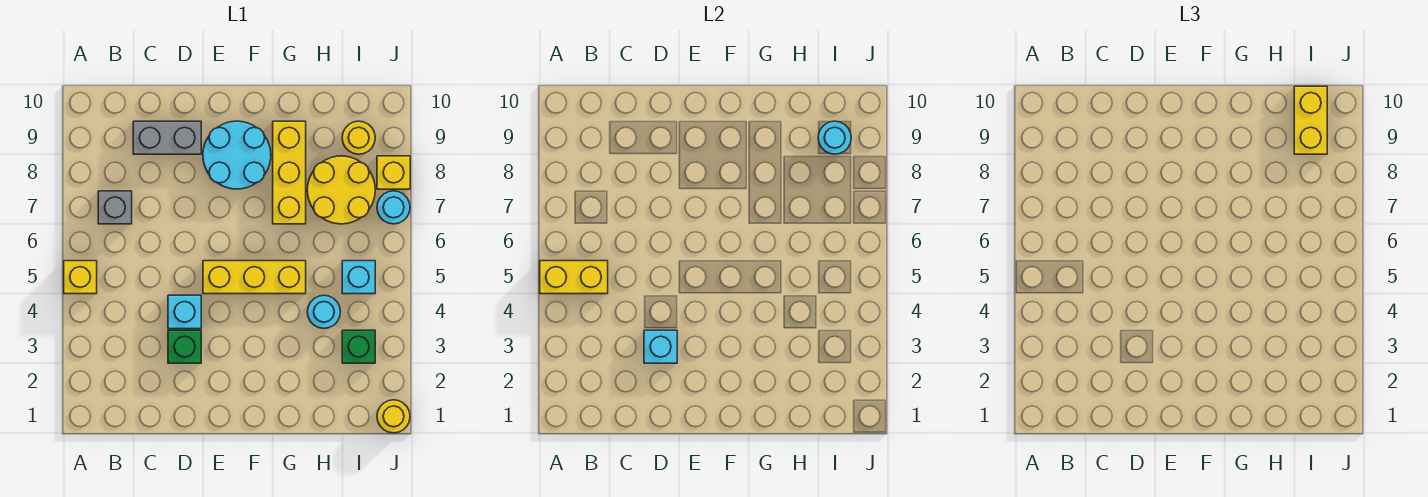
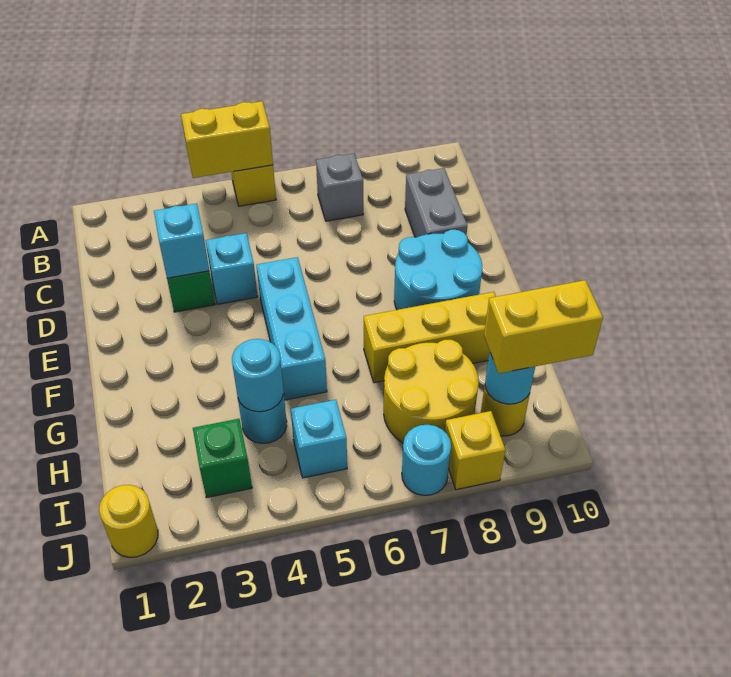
yellow 1x2 brick [540,261,608,294] -> yellow 1x2 brick turned to [181,101,273,178]
yellow 1x3 brick [203,261,306,294] -> cyan 1x3 brick [256,257,327,400]
none -> cyan 1x1 round brick [232,339,284,412]

